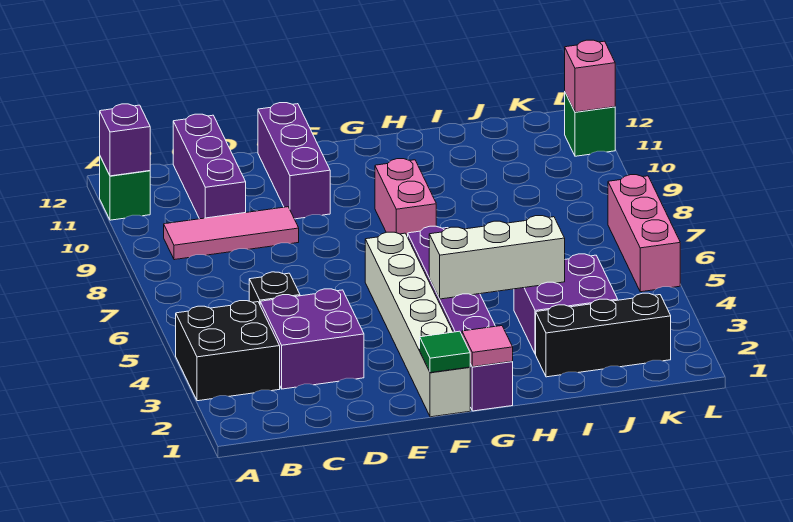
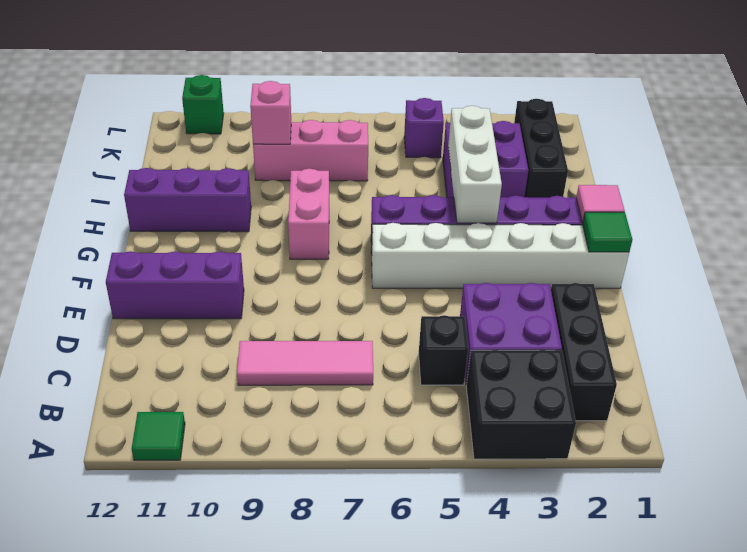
green 1x1 brick [100,157,150,220] -> green 1x1 tile [132,412,185,460]
purple 1x1 brick [100,104,150,176] -> purple 1x1 brick moved to [404,98,444,158]
none -> black 1x3 brick [551,283,617,421]
pink 1x3 tile [164,207,299,260] -> pink 1x3 tile turned to [237,341,373,385]
purple 1x3 brick [173,114,246,219] -> purple 1x3 brick moved to [124,168,251,232]
pink 1x2 brick [375,159,436,237] -> pink 1x2 brick turned to [288,169,329,259]
pink 1x3 brick [608,175,680,292] -> pink 1x3 brick moved to [253,120,368,181]
pink 1x1 brick [565,40,615,112] -> pink 1x1 brick moved to [250,81,291,144]

